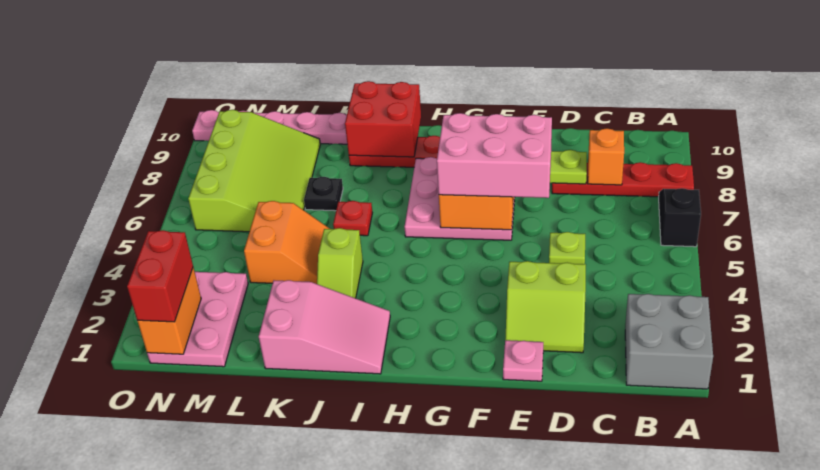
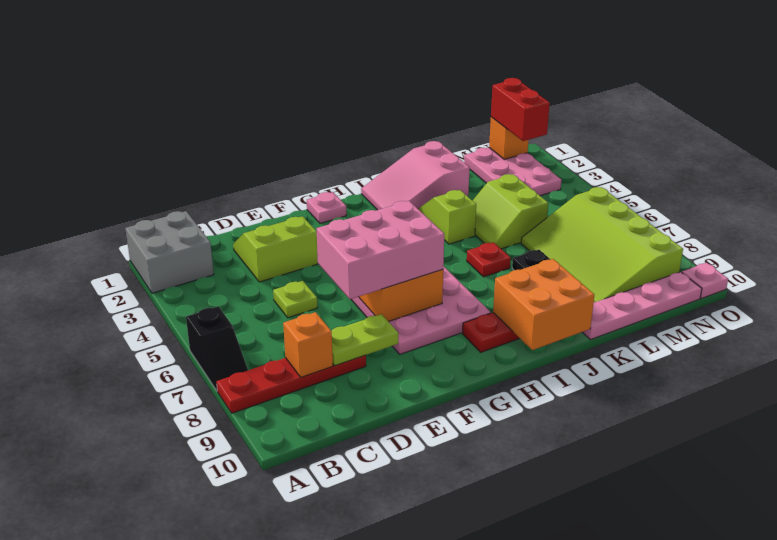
pink 1x1 plate [503,340,543,381] -> pink 1x1 plate moved to [307,192,346,223]
red 2x2 brick [345,81,421,157] -> orange 2x2 brick [493,259,594,350]
orange 2x2 slope [244,201,330,284] -> lime 2x2 slope [473,174,548,249]
orange 1x2 brick [138,267,201,354] -> orange 1x1 brick [489,117,529,159]

